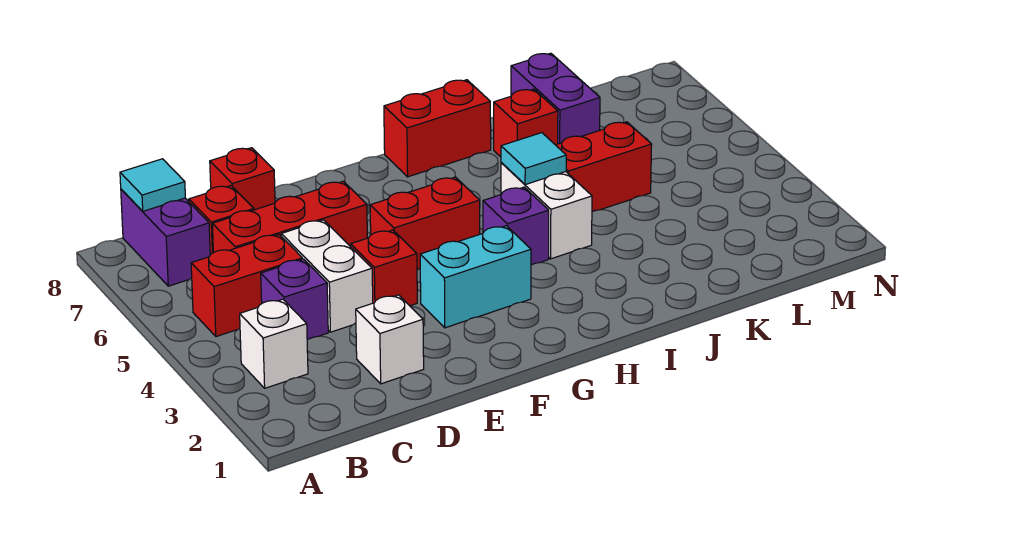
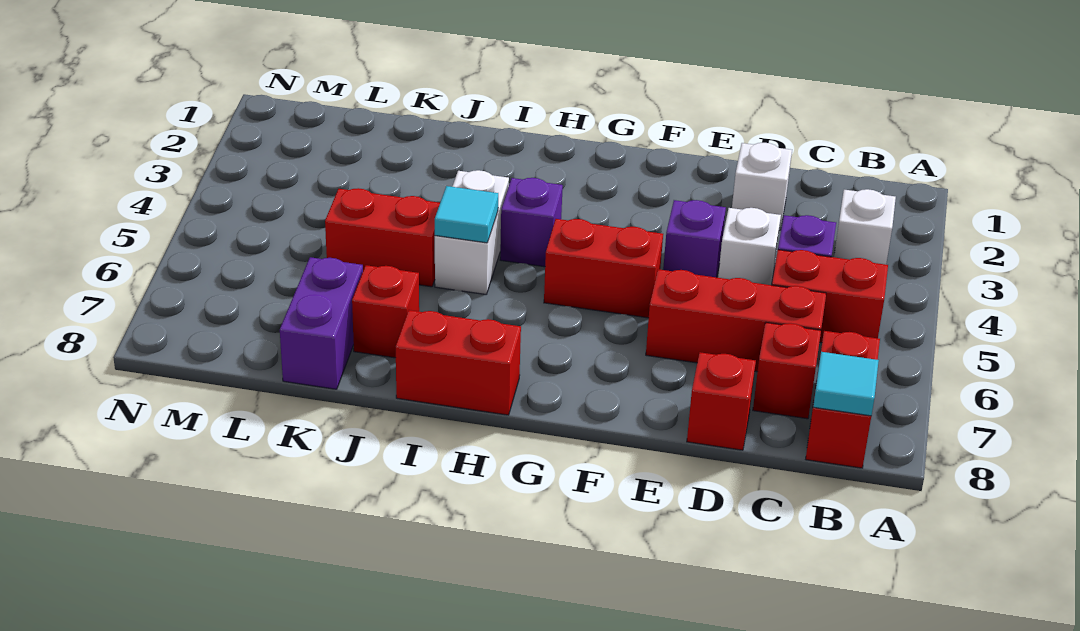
purple 1x2 brick [121,189,210,286] -> red 1x2 brick [806,331,880,468]
white 1x2 brick [281,220,373,332] -> white 1x1 brick [718,208,781,285]
red 1x1 brick [351,230,417,306] -> purple 1x1 brick [663,200,726,277]
cyan 1x2 brick [420,226,531,328] -> none

